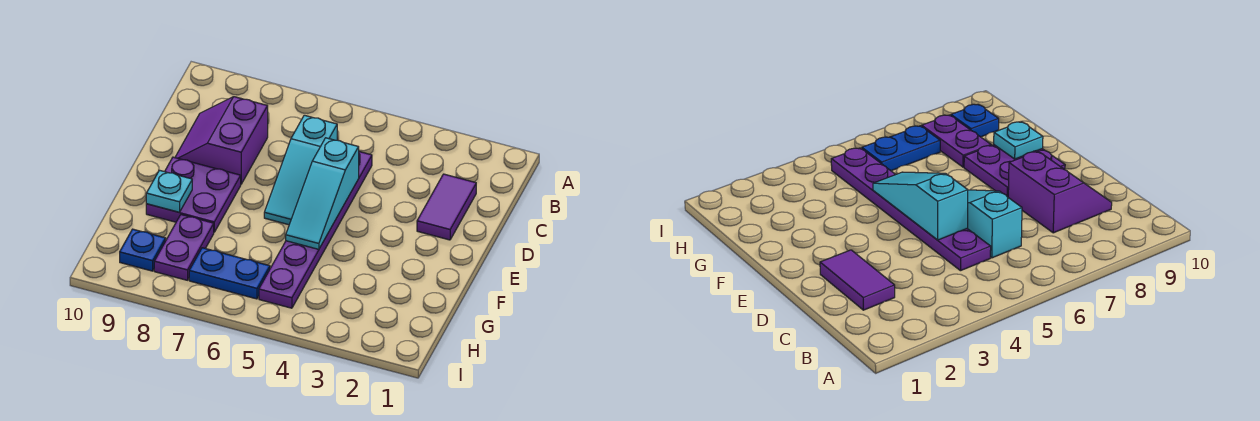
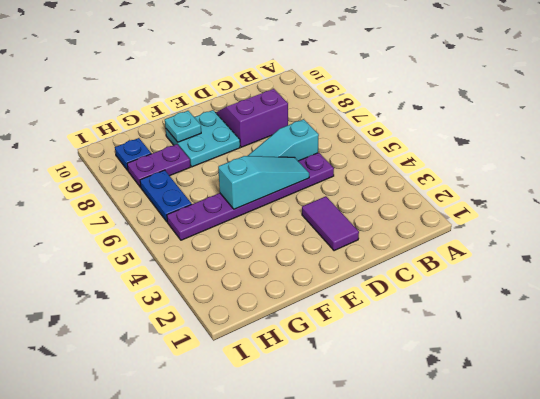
purple 1x2 tile [417,174,476,240] -> purple 1x2 tile turned to [302,196,359,251]
cyan 1x3 slope [286,138,359,249] -> cyan 1x3 slope turned to [218,156,309,209]
purple 2x2 plate [146,157,241,232] -> cyan 2x2 plate [165,110,240,167]

